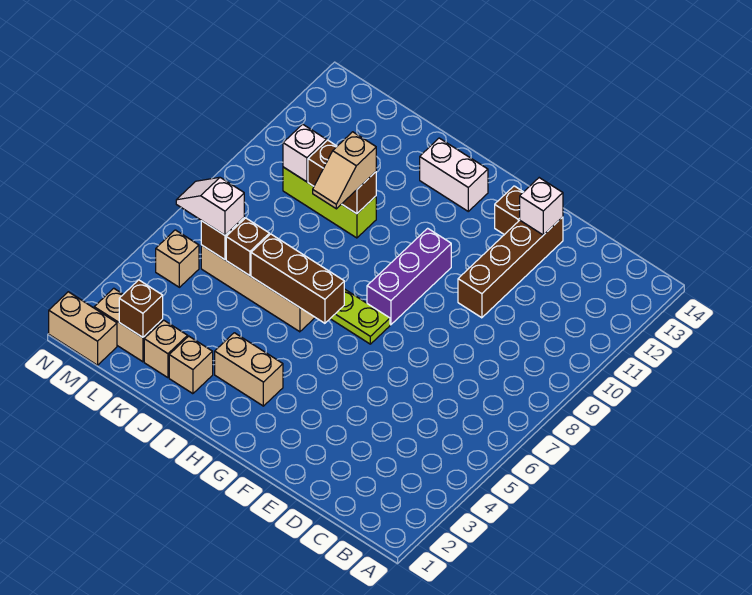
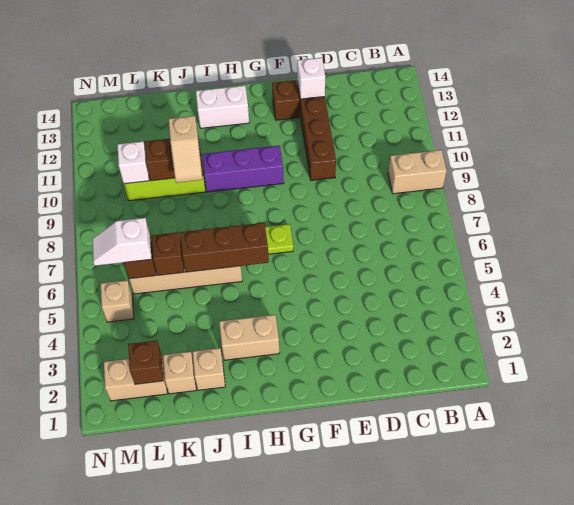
purple 1x3 brick [367,228,451,325] -> purple 1x3 brick turned to [202,146,284,192]
tan 1x2 brick [49,292,117,365] -> tan 1x2 brick moved to [388,150,447,194]

